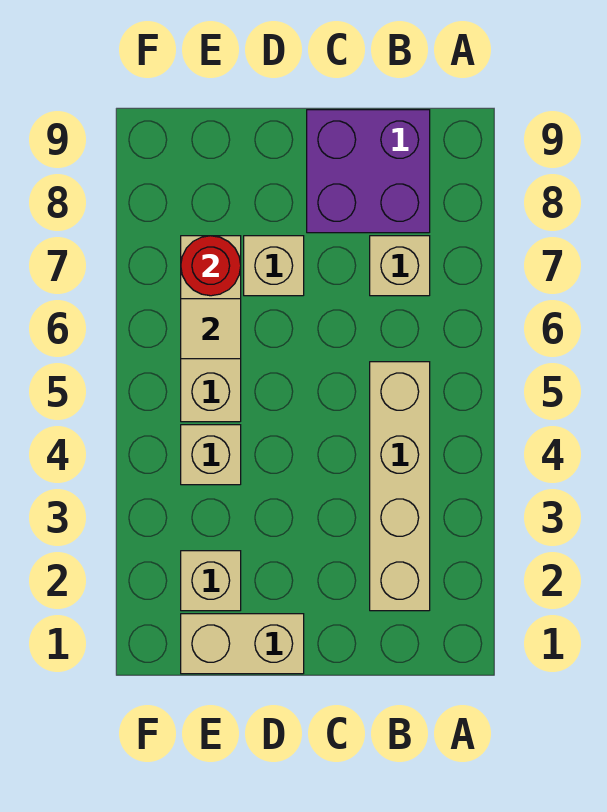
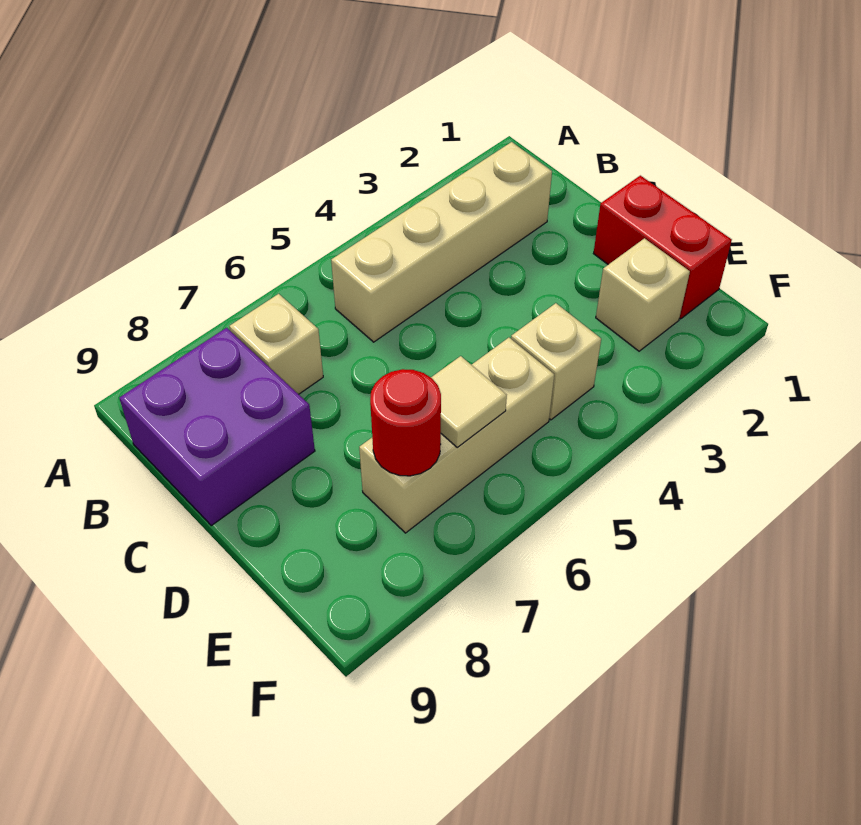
tan 1x2 brick [181,614,304,674] -> red 1x2 brick [594,176,732,319]
tan 1x1 brick [244,236,304,296] -> none

